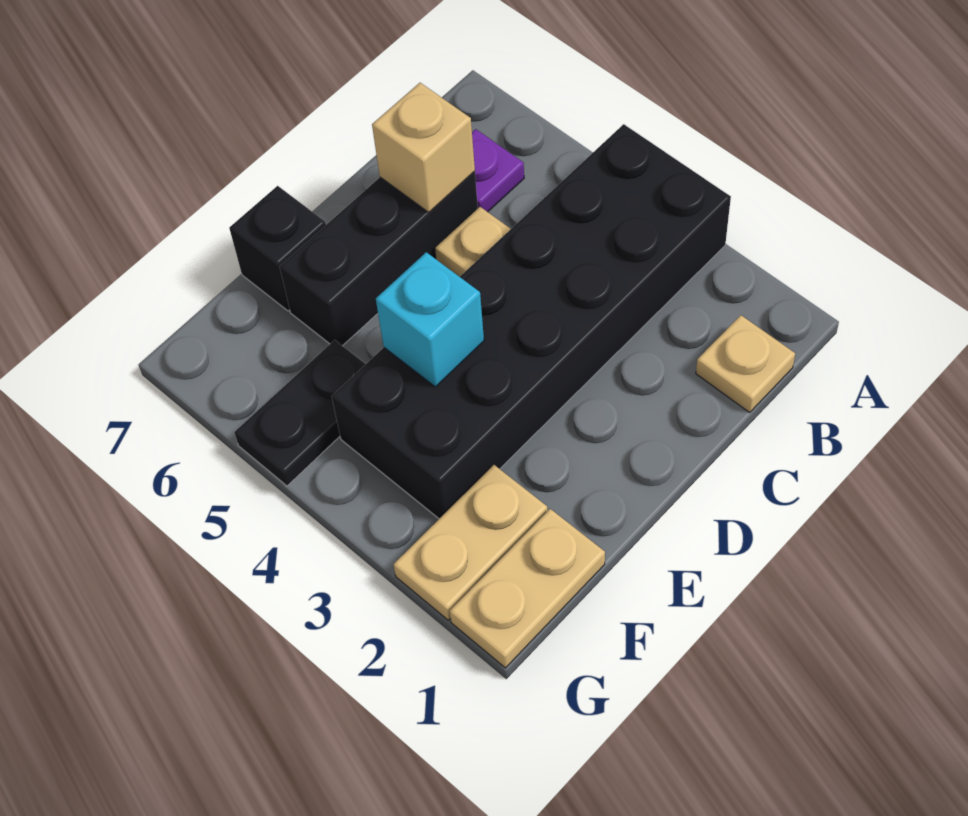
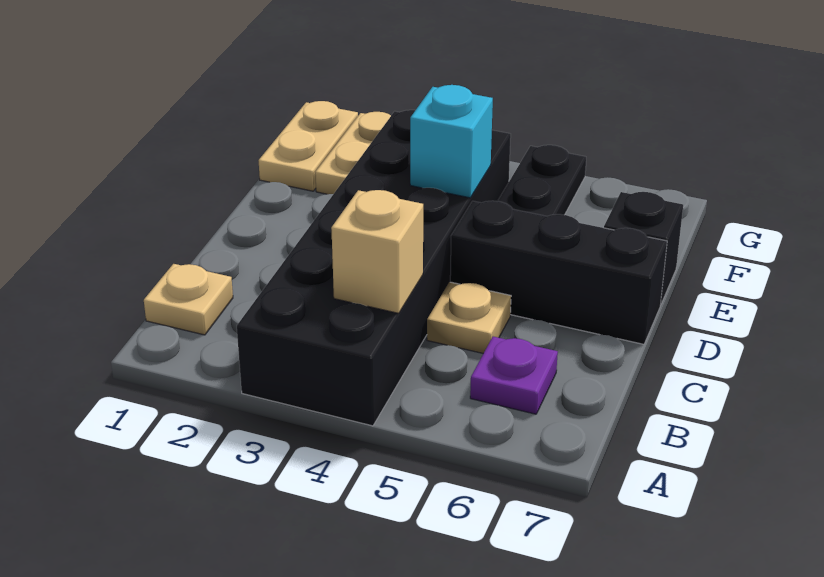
black 1x3 brick [279,171,478,346] -> black 1x3 brick turned to [450,201,667,344]
tan 1x1 brick [372,83,475,212] -> tan 1x1 brick moved to [331,190,423,313]

